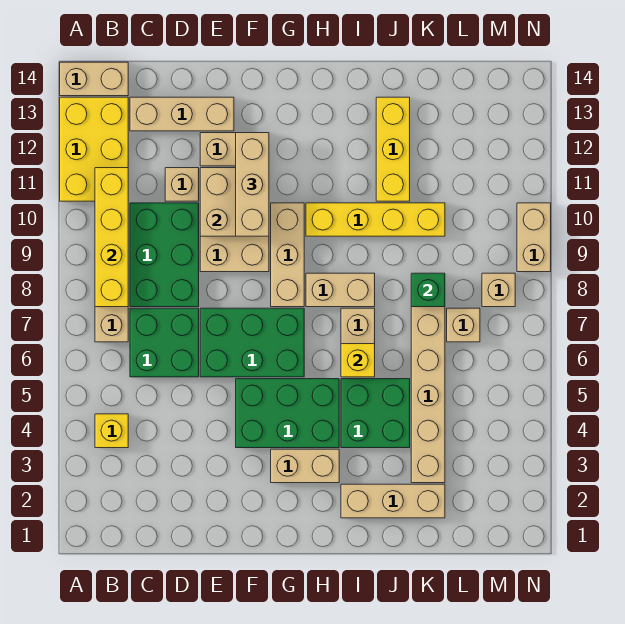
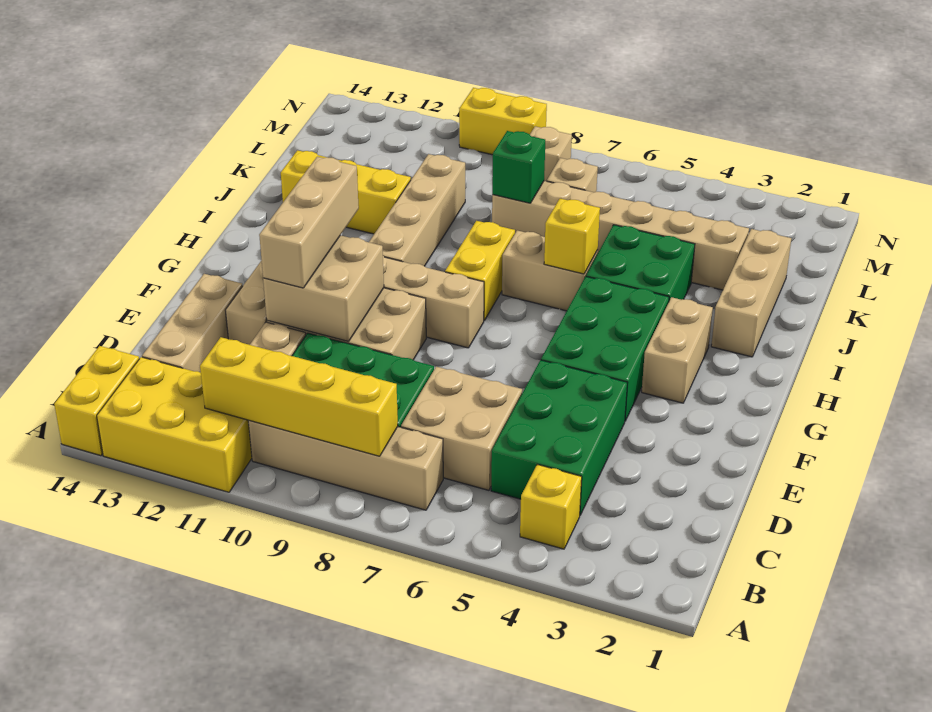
tan 1x2 brick [60,62,128,96] -> yellow 1x2 brick [54,346,139,456]
green 2x2 brick [130,308,199,377] -> tan 2x2 brick [401,367,522,490]
green 2x3 brick [200,308,304,377] -> green 2x3 brick moved to [491,360,627,515]
tan 1x3 brick [236,133,269,236] -> tan 1x3 brick turned to [259,157,359,288]
tan 1x2 brick [306,273,375,307] -> yellow 1x2 brick [445,221,515,321]
yellow 1x4 brick [306,203,445,236] -> tan 1x4 brick [369,154,465,266]
tan 1x2 brick [517,203,551,272] -> yellow 1x2 brick [459,88,547,155]

